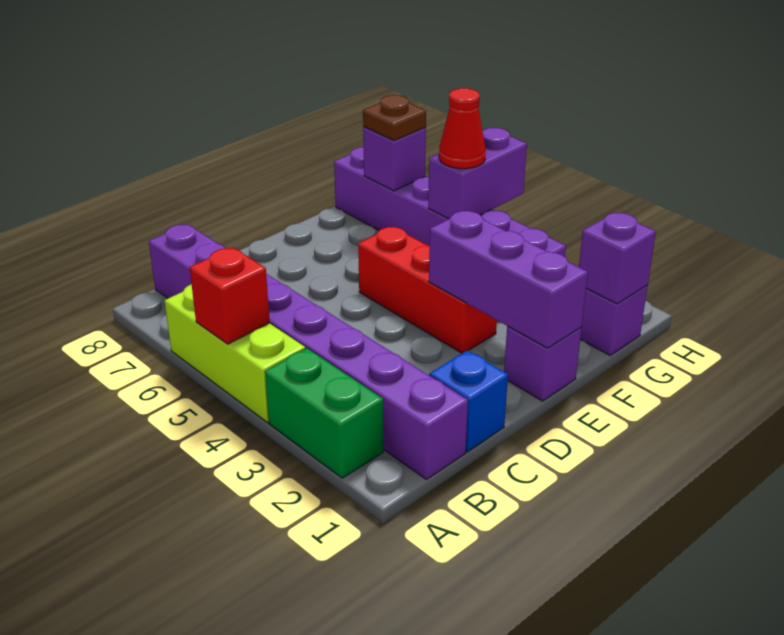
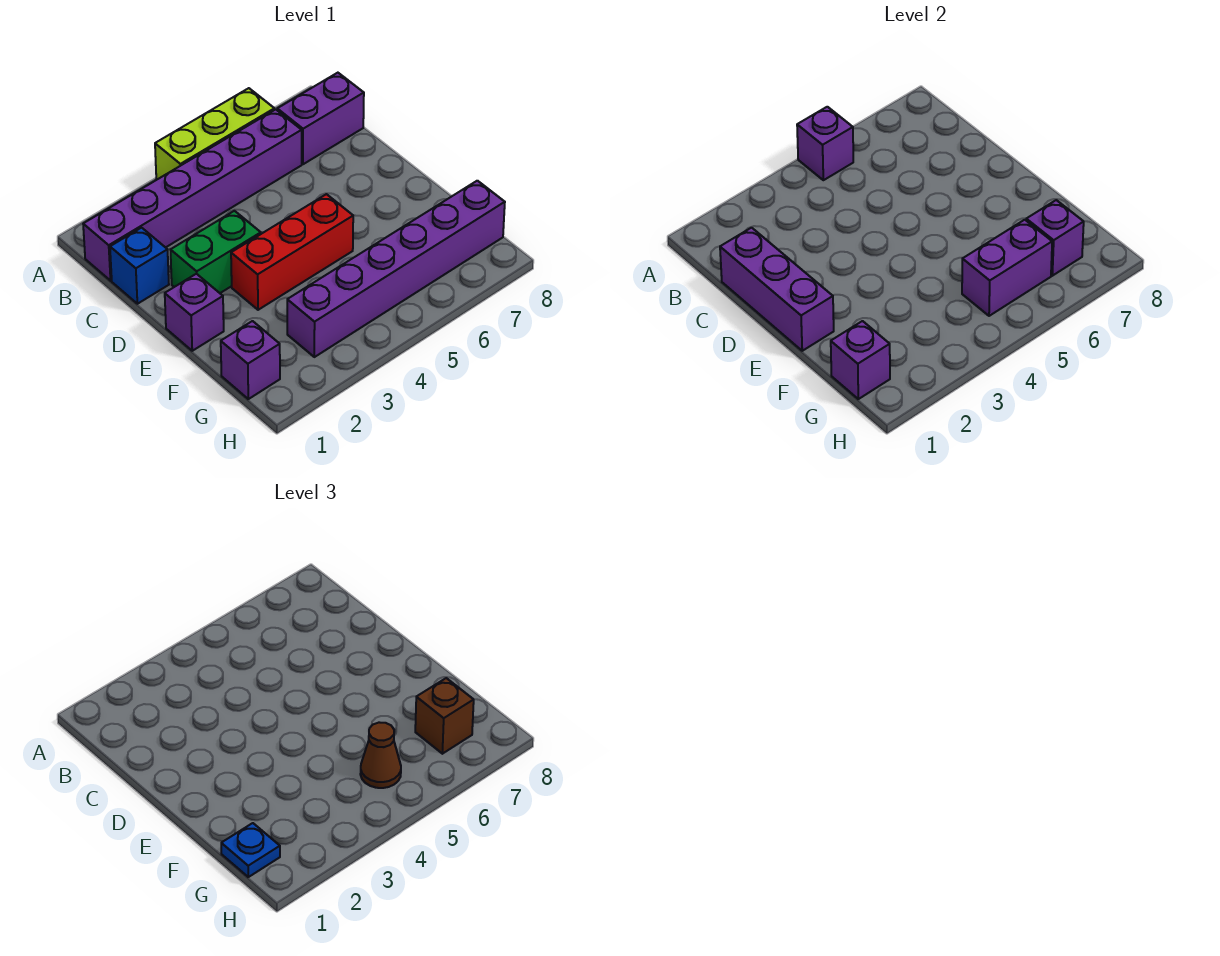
green 1x2 brick [265,348,383,478] -> green 1x2 brick moved to [171,211,261,293]
red 1x1 brick [190,247,270,344] -> purple 1x1 brick [797,107,853,180]
purple 1x3 brick [429,211,588,348] -> purple 1x3 brick turned to [720,228,834,351]
none -> blue 1x1 plate [221,823,280,877]
purple 1x2 brick [428,128,527,219] -> purple 1x2 brick turned to [962,220,1052,316]
red 1x1 cone [439,88,486,169] -> brown 1x1 cone [360,722,401,788]
brown 1x1 plate [363,95,426,141] -> brown 1x1 brick [415,678,474,754]

